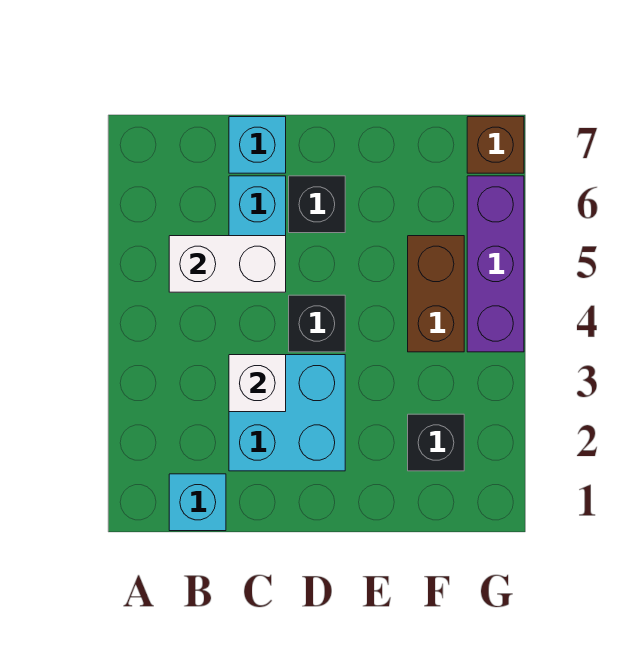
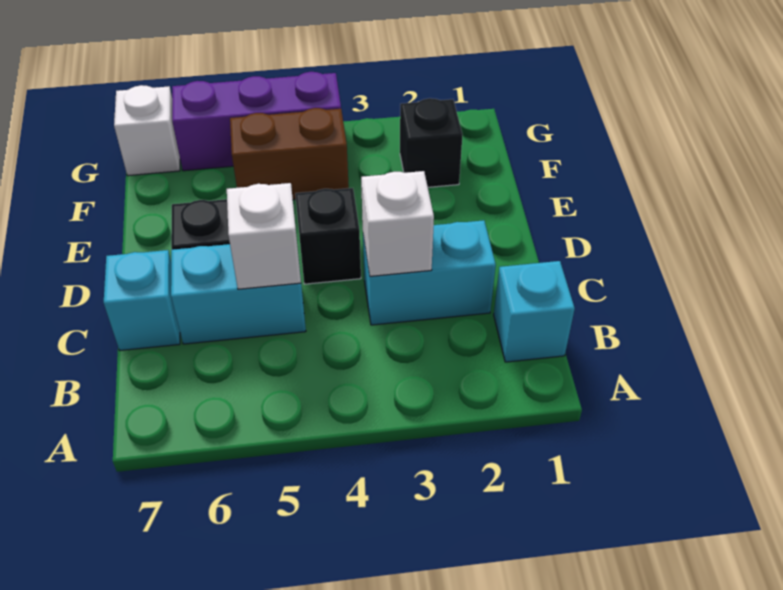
white 1x2 brick [169,236,286,292] -> white 1x1 brick [227,183,301,289]
cyan 2x2 brick [229,355,345,471] -> cyan 1x2 brick [363,220,496,325]
brown 1x1 brick [467,117,524,173] -> white 1x1 brick [114,85,180,176]

